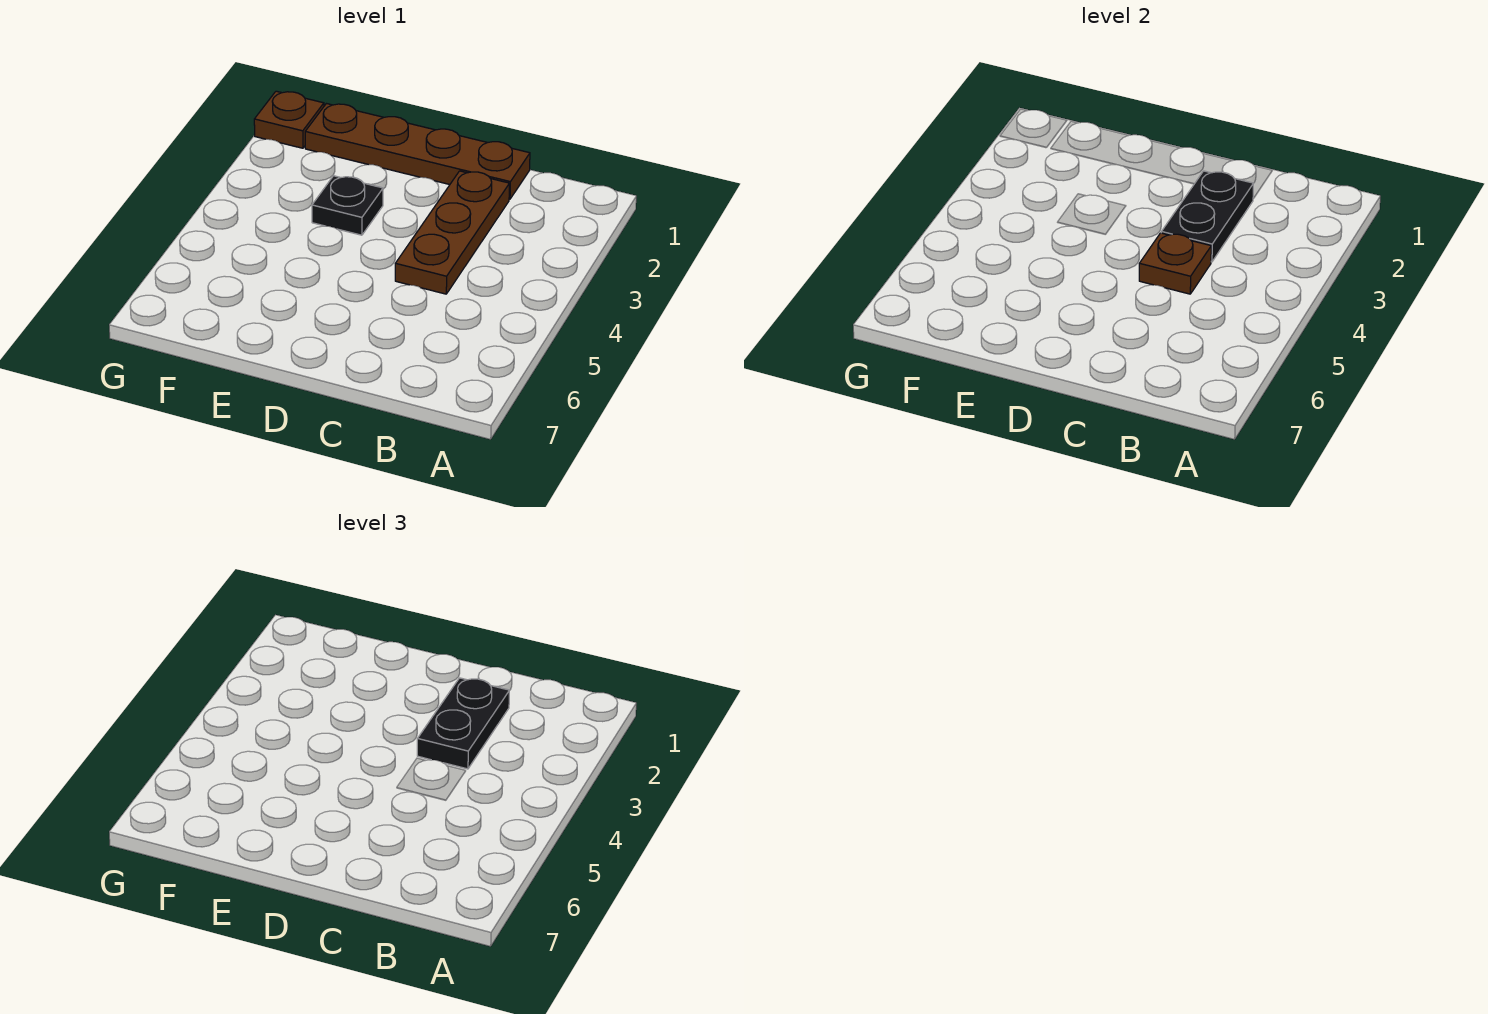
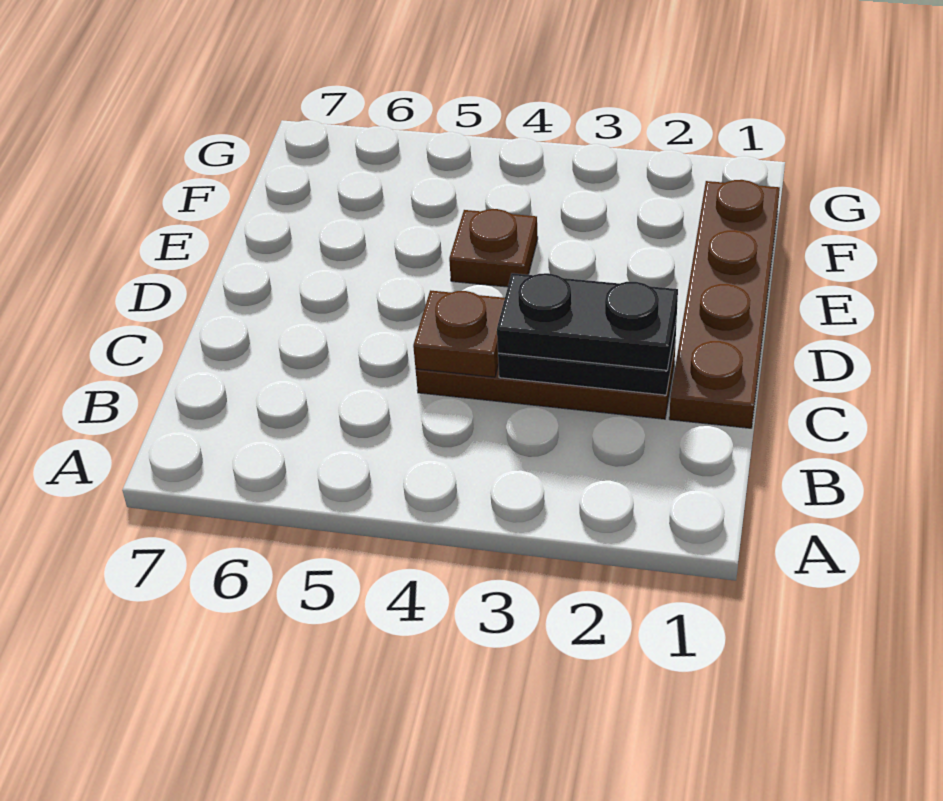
black 1x1 plate [312,176,383,235] -> none
brown 1x1 plate [254,91,324,148] -> brown 1x1 plate moved to [449,209,538,287]

